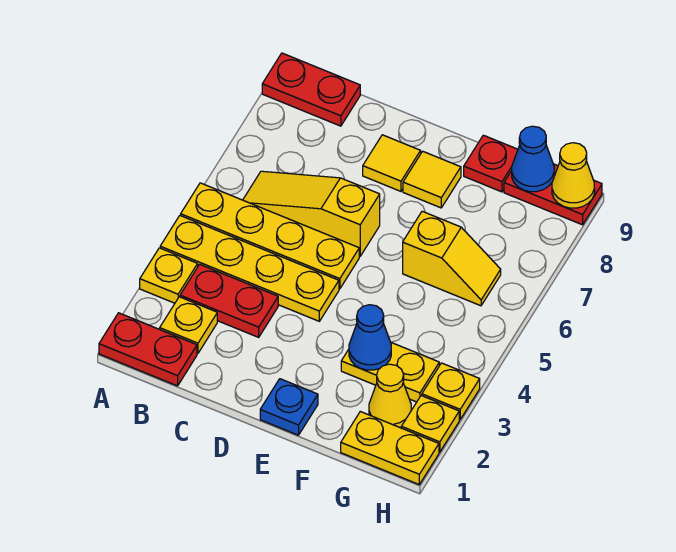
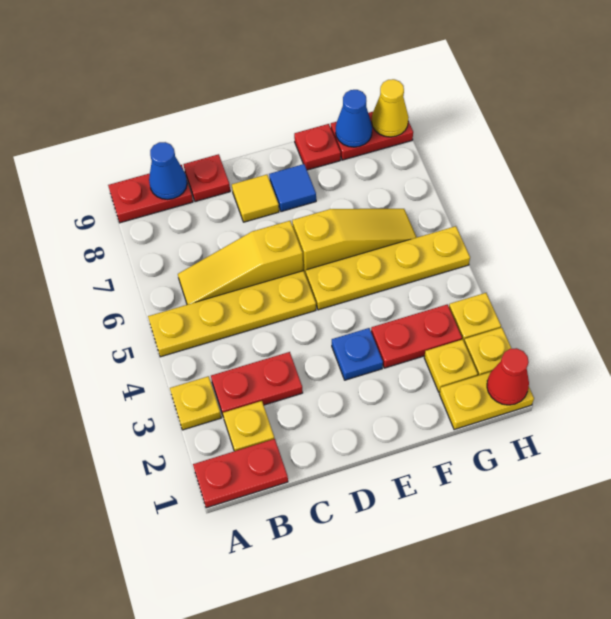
yellow 1x4 plate [160,215,339,321] -> yellow 1x4 plate moved to [306,226,470,310]
none -> red 1x1 plate [184,154,230,202]
blue 1x1 plate [260,379,318,435] -> blue 1x1 plate moved to [332,328,383,380]
yellow 1x1 tile [403,151,461,208] -> blue 1x1 tile [269,164,316,212]
yellow 1x2 plate [341,343,439,402] -> red 1x2 plate [371,304,462,368]
blue 1x1 cone [349,305,391,370] -> blue 1x1 cone moved to [149,142,187,200]
yellow 1x2 slope [403,211,501,306] -> yellow 1x3 slope [292,209,417,275]
yellow 1x1 cone [369,364,411,428] -> yellow 1x1 plate [424,339,478,392]
none -> red 1x1 cone [487,348,529,405]

